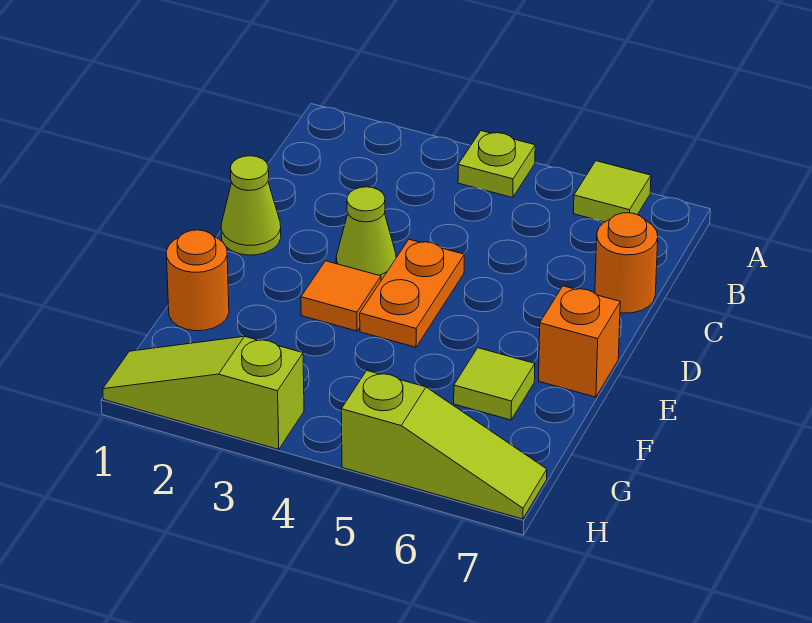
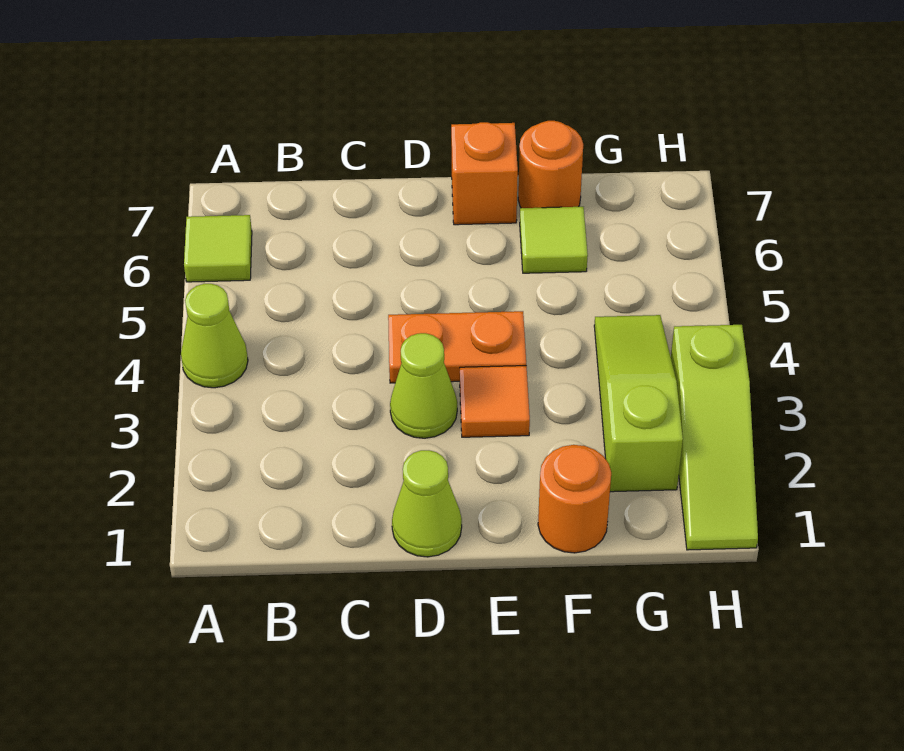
lime 1x1 plate [458,131,535,198] -> lime 1x1 cone [181,284,248,388]
orange 1x1 round brick [595,213,658,313] -> orange 1x1 round brick moved to [518,121,583,208]
lime 1x3 slope [341,371,547,519] -> lime 1x3 slope moved to [594,315,683,492]

